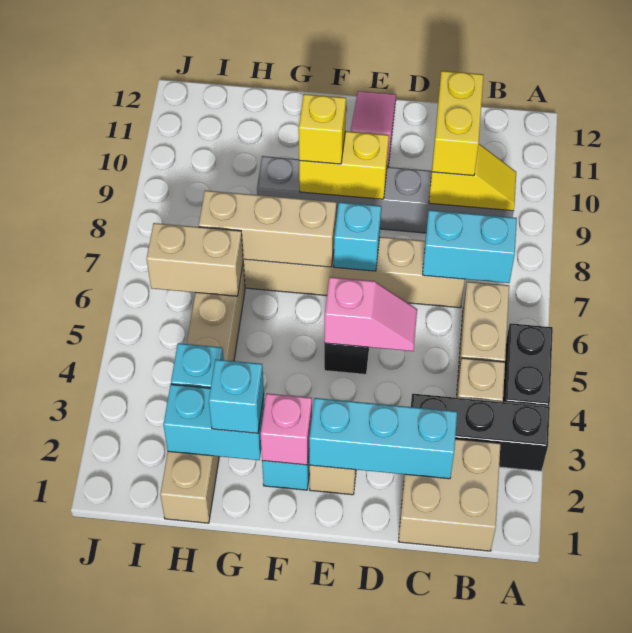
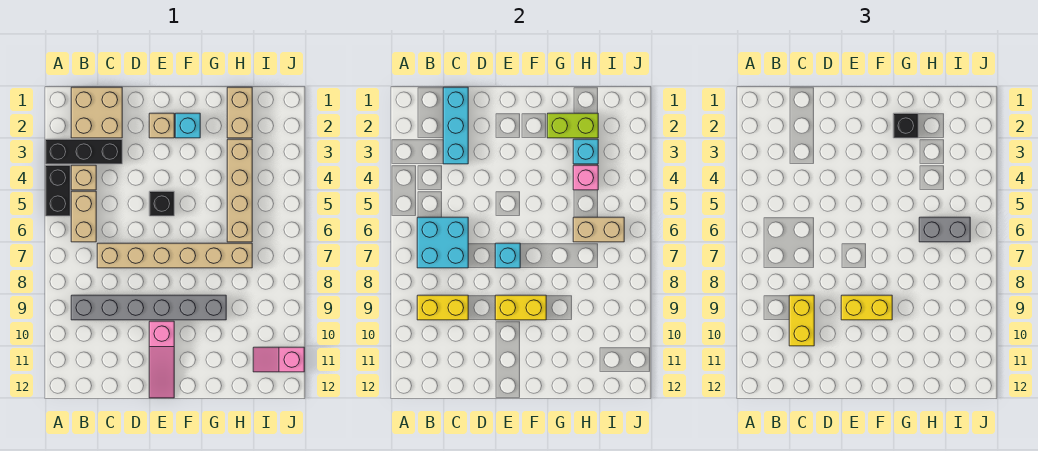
cyan 1x2 brick [423,210,517,283] -> cyan 2x2 brick [417,217,468,268]
yellow 1x2 slope [429,144,516,211] -> yellow 1x2 brick [417,295,468,320]
cyan 1x3 brick [309,398,457,479] -> cyan 1x3 brick turned to [443,87,468,164]
pink 1x2 slope [324,277,417,351] -> pink 1x2 slope moved to [253,347,304,372]
pink 1x1 brick [260,393,312,465] -> pink 1x1 brick moved to [573,165,598,190]
tan 1x3 brick [199,191,336,267] -> none
yellow 1x1 brick [299,94,346,164] -> yellow 1x2 brick [841,295,892,320]
cyan 1x2 brick [163,384,265,460] -> lime 1x2 brick [547,113,598,138]
cyan 1x1 brick [209,359,264,433] -> black 1x1 brick [893,113,918,138]
none -> grey 1x2 brick [919,217,970,242]

